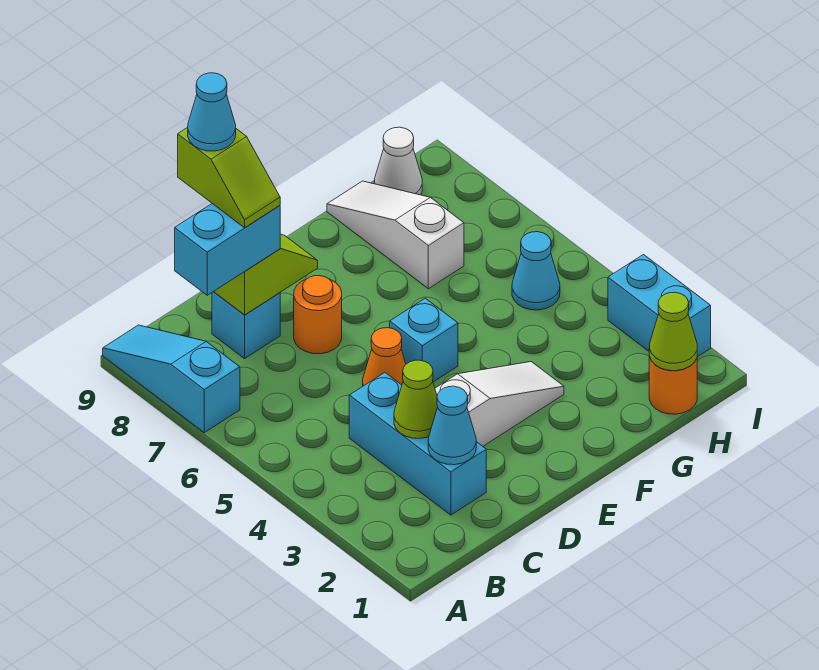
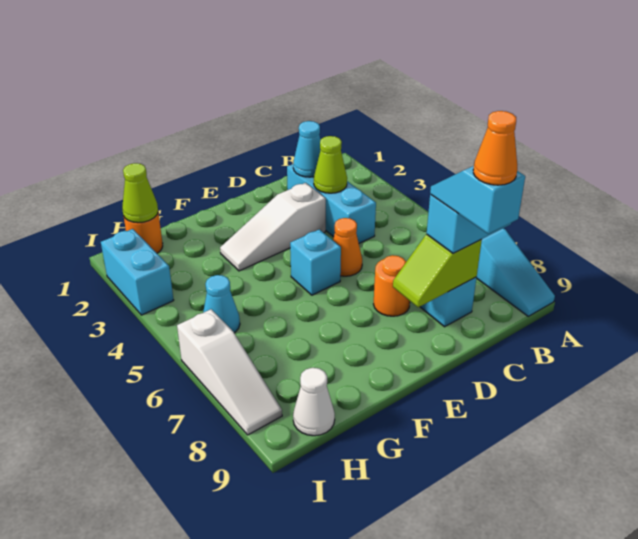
lime 1x2 slope [178,127,280,228] -> cyan 1x2 slope [430,166,525,234]
cyan 1x1 cone [188,73,236,151] -> orange 1x1 cone [473,111,517,185]
white 1x3 slope [327,181,464,289] -> white 1x3 slope moved to [177,309,282,435]

